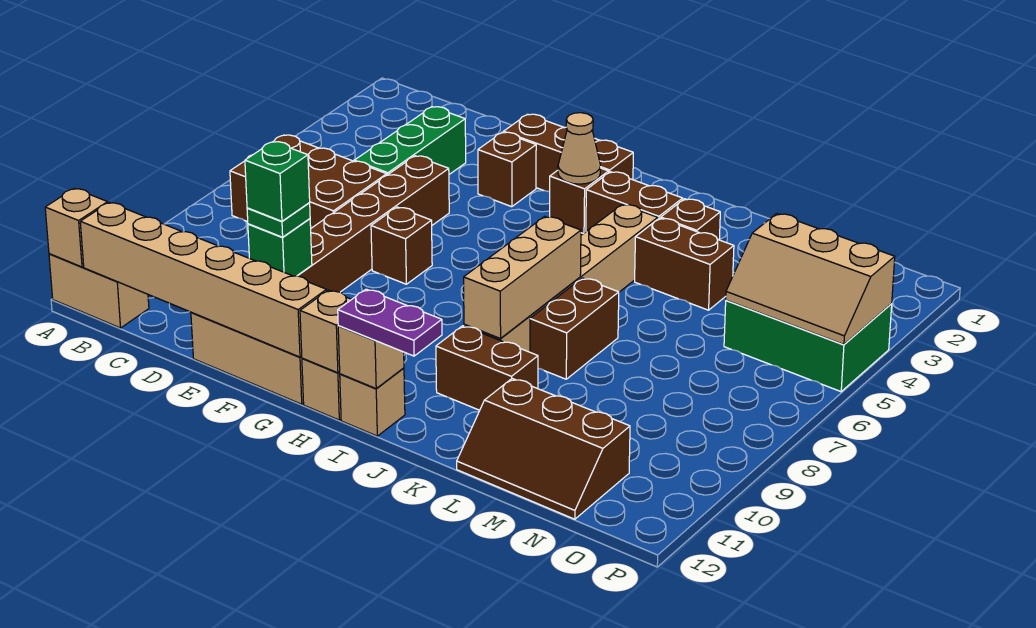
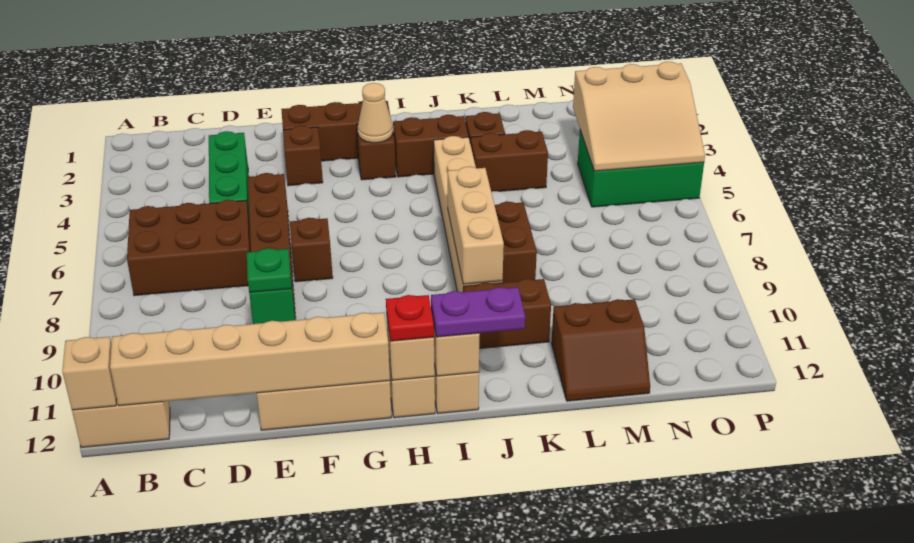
green 1x1 brick [245,142,310,221] -> none
none -> red 1x1 plate [386,295,434,341]
brown 2x3 slope [457,379,630,519] -> brown 2x2 slope [551,299,650,401]
tan 2x3 slope [726,214,895,345] -> tan 3x3 slope [573,62,705,171]

